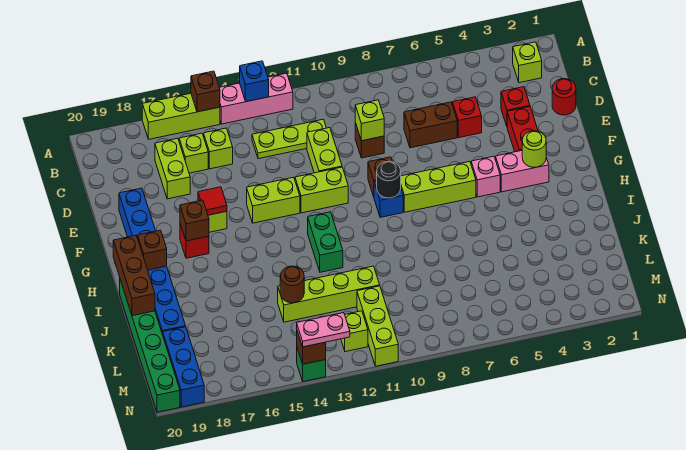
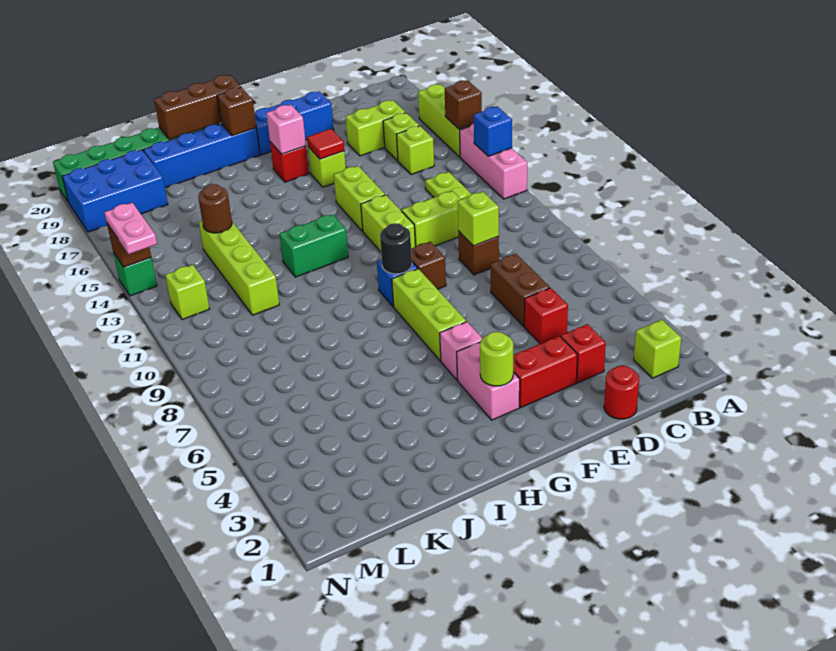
brown 1x1 brick [180,200,209,241] -> pink 1x1 brick [266,105,306,154]
lime 1x3 brick [357,286,398,366] -> none
blue 1x3 brick [163,327,204,407] -> blue 2x3 brick [62,150,168,232]

